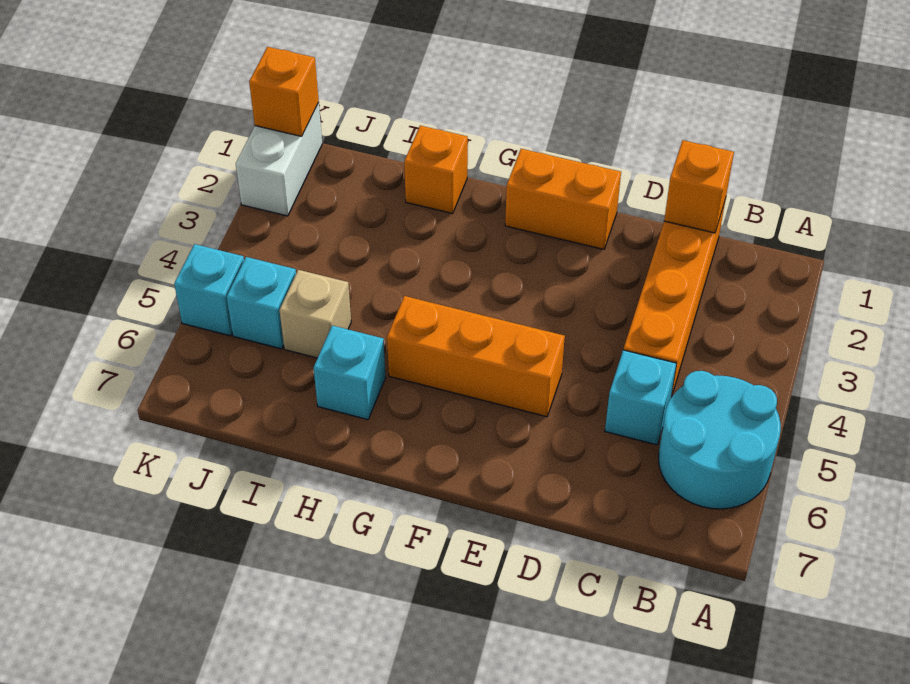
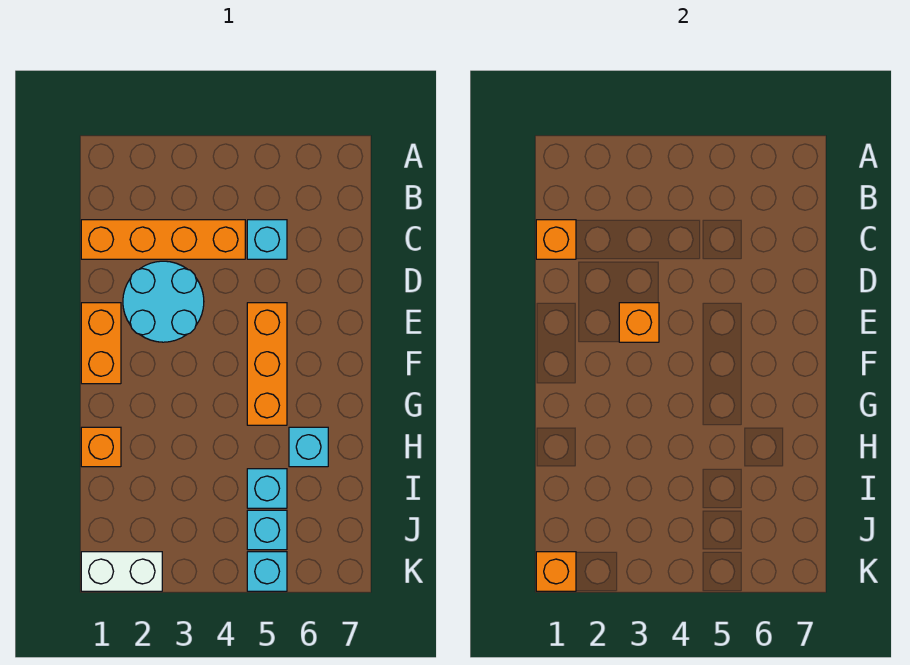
cyan 2x2 round brick [659,371,781,509] -> cyan 2x2 round brick moved to [123,261,204,342]
none -> orange 1x1 brick [619,303,659,342]
tan 1x1 brick [280,270,351,358] -> cyan 1x1 brick [247,469,287,508]

